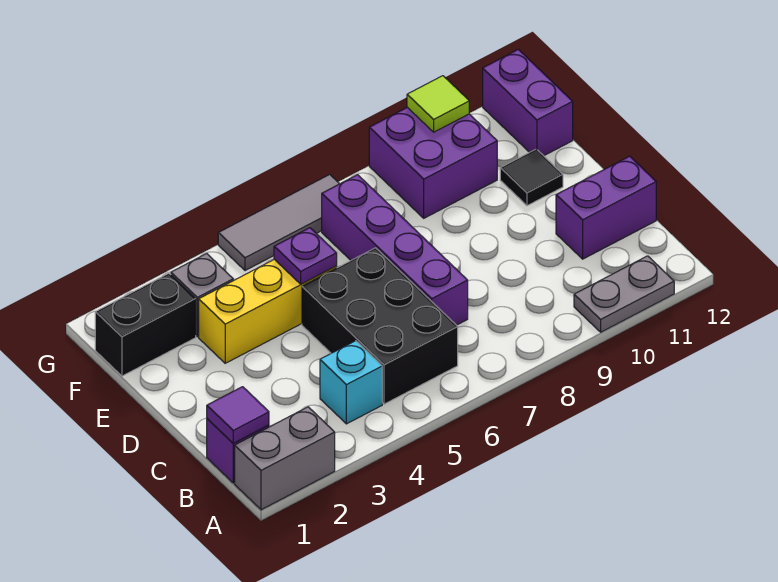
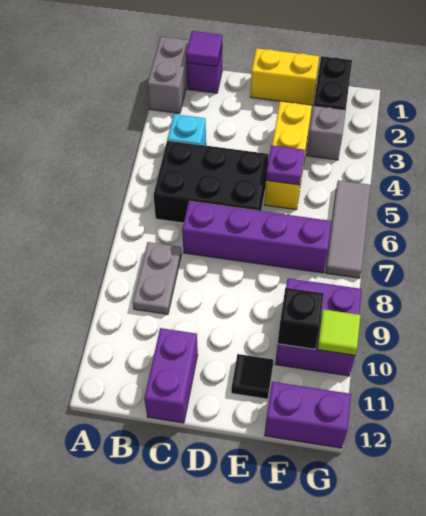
grey 1x2 plate [574,256,674,332] -> grey 1x2 plate moved to [133,242,181,314]
none -> yellow 1x2 brick [250,48,319,105]
none -> black 1x1 brick [278,288,324,349]

